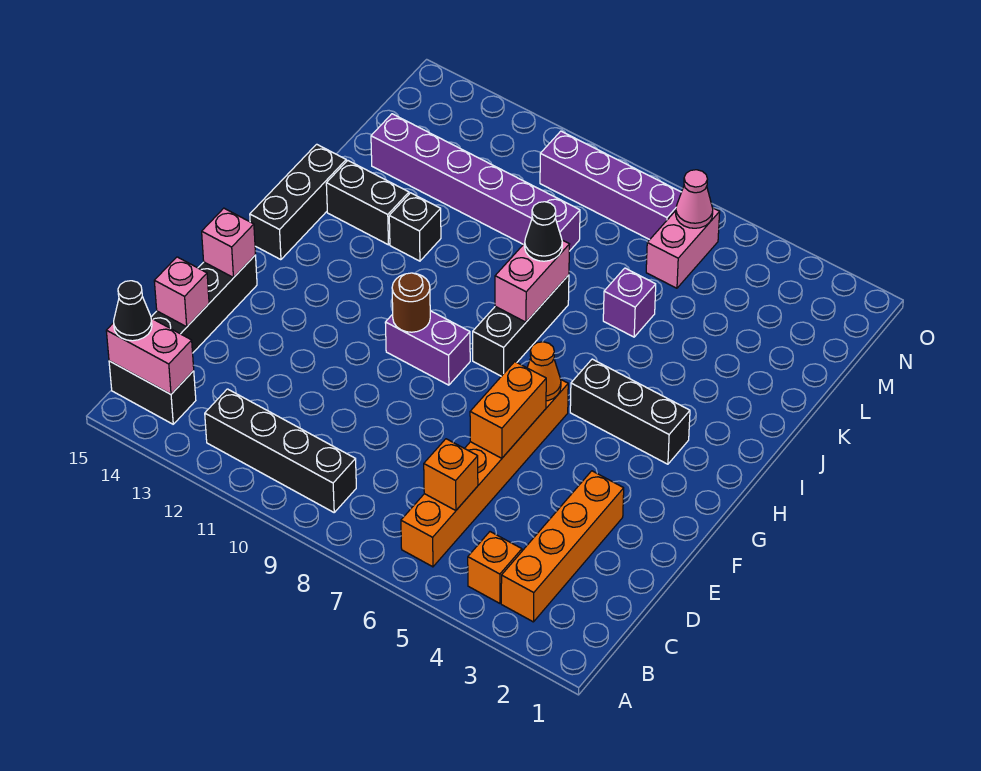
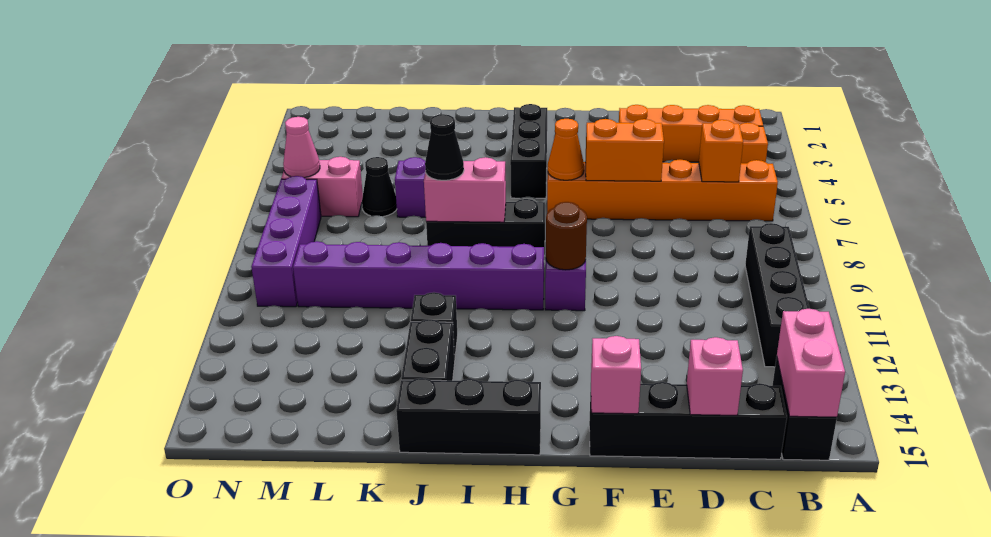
black 1x1 cone [114,281,152,341] -> black 1x1 cone moved to [362,157,397,217]
purple 1x6 brick [371,114,580,251] -> purple 1x6 brick turned to [293,241,544,310]

